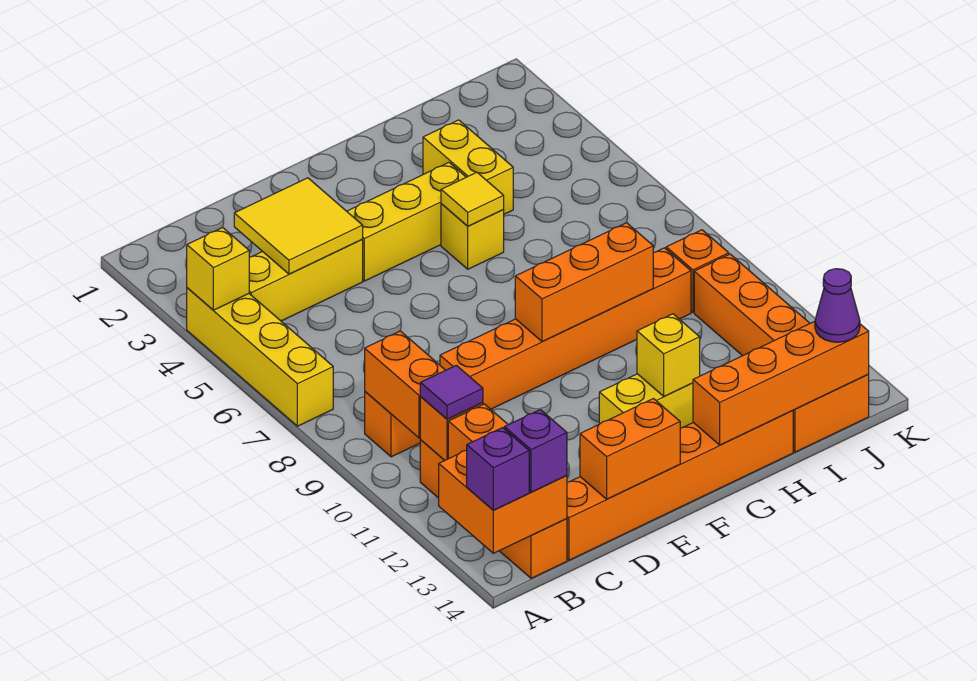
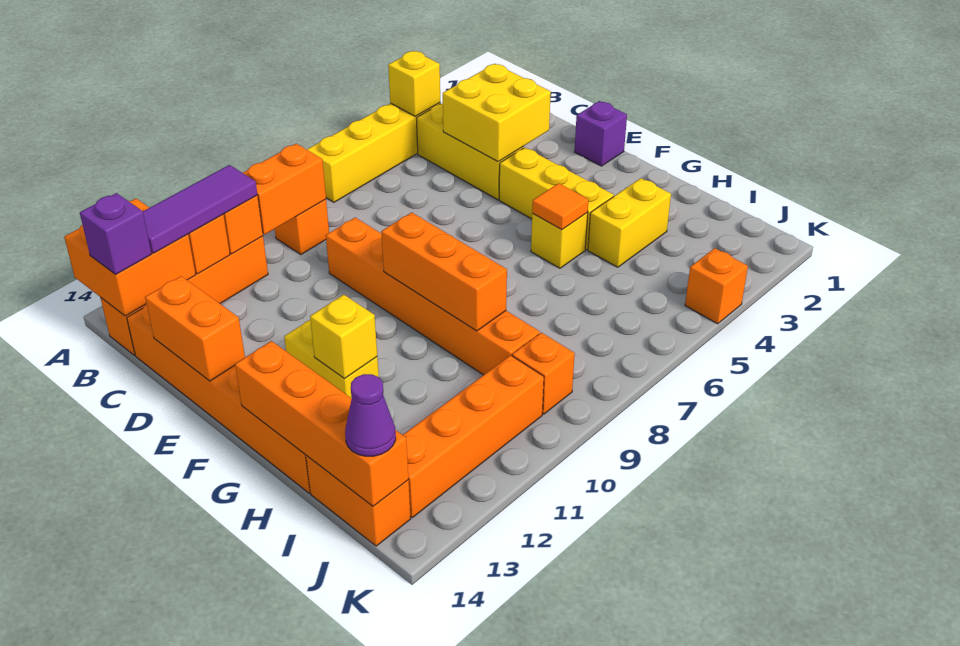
purple 1x1 brick [467,428,529,510] -> purple 1x1 brick moved to [575,101,627,166]
purple 1x1 tile [420,365,483,419] -> purple 1x3 tile [143,165,257,253]
yellow 2x2 tile [234,178,363,274] -> yellow 2x2 brick [443,64,551,162]
yellow 1x1 tile [441,172,504,226] -> orange 1x1 tile [532,183,588,230]
none -> orange 1x1 brick [685,248,748,324]

